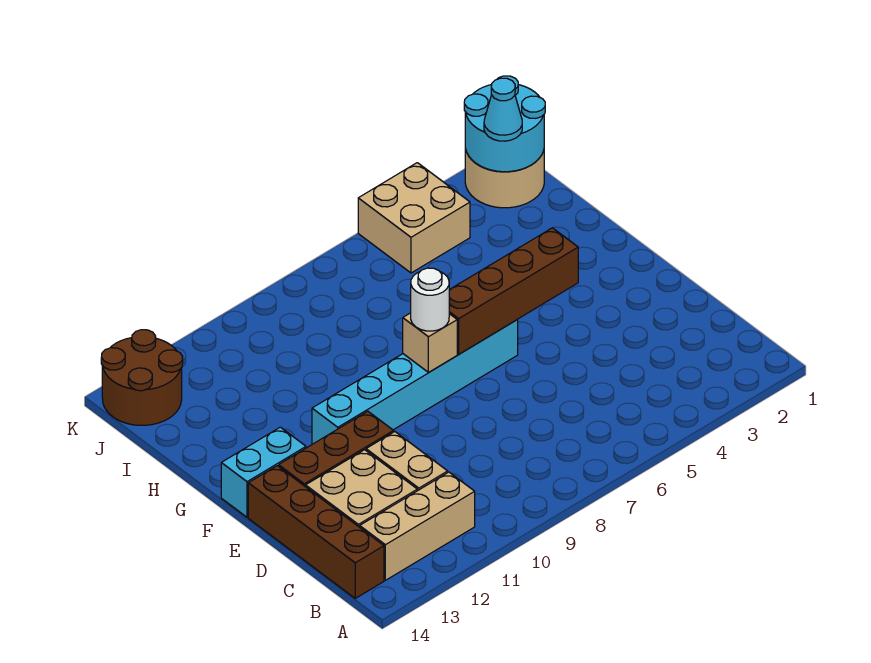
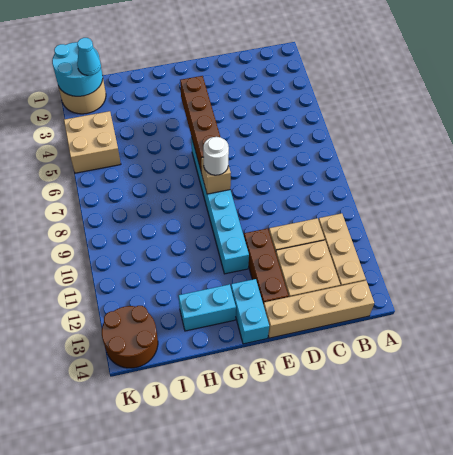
brown 1x4 brick [248,466,384,598] -> tan 1x4 brick [264,280,374,338]
none -> cyan 1x2 brick [178,284,236,331]

